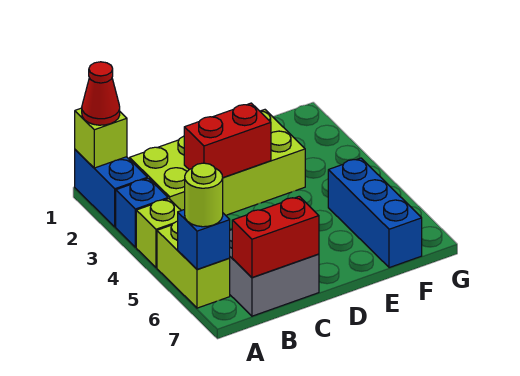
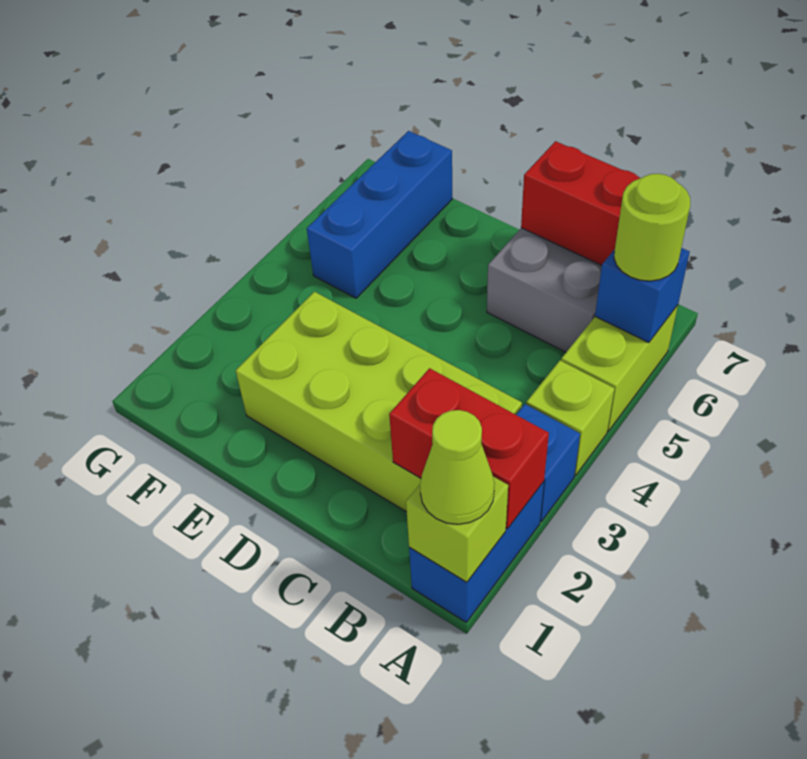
red 1x1 cone [82,62,120,125] -> lime 1x1 cone [420,410,495,524]
red 1x2 brick [184,103,271,177] -> red 1x2 brick moved to [389,368,549,529]

